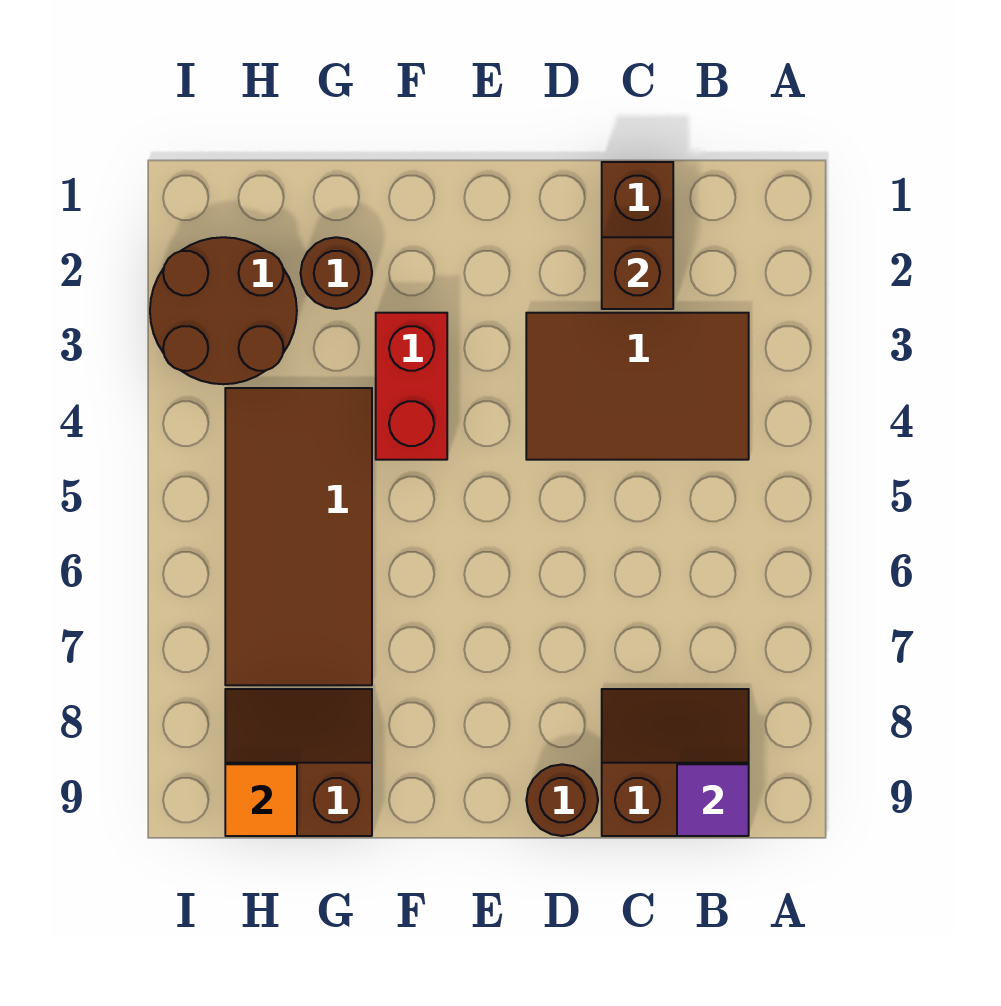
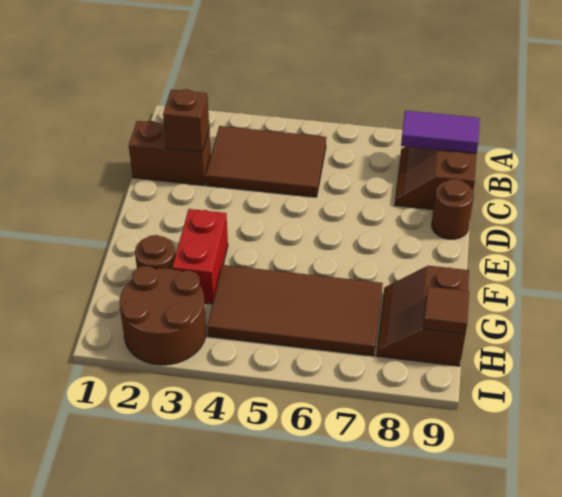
brown 2x3 tile [526,313,749,460] -> brown 2x3 tile turned to [206,126,326,197]
purple 1x1 tile [677,764,749,836] -> purple 1x2 tile [401,111,480,153]
red 1x2 brick [376,313,447,460] -> red 1x2 brick turned to [172,209,228,304]
orange 1x1 tile [225,764,297,836] -> brown 1x1 tile [423,286,469,334]

